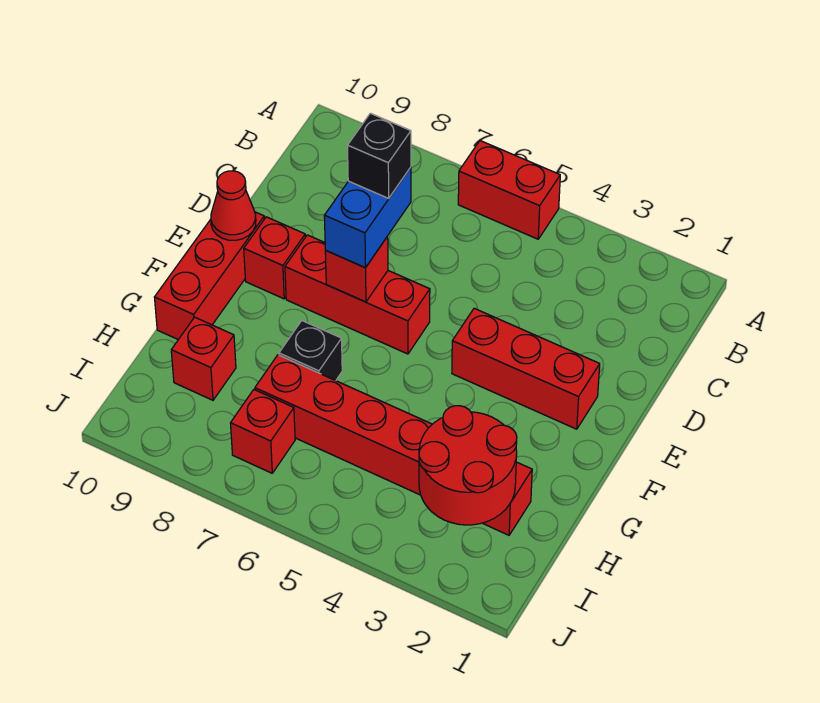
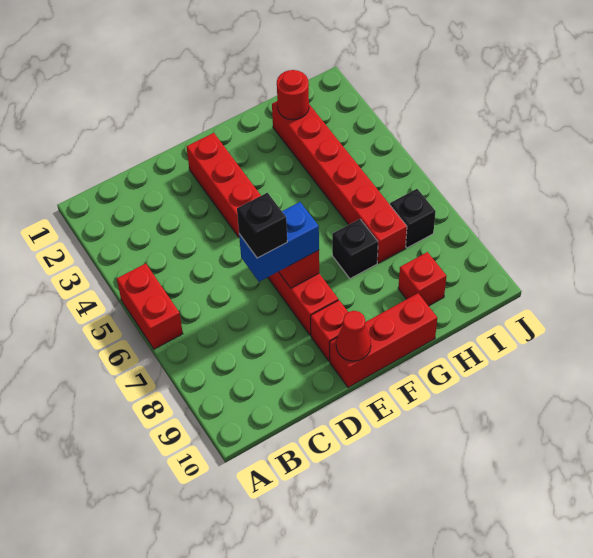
red 2x2 round brick [419,406,517,525] -> red 1x1 round brick [277,70,309,120]
red 1x1 brick [231,390,295,473] -> black 1x1 brick [390,189,436,248]

